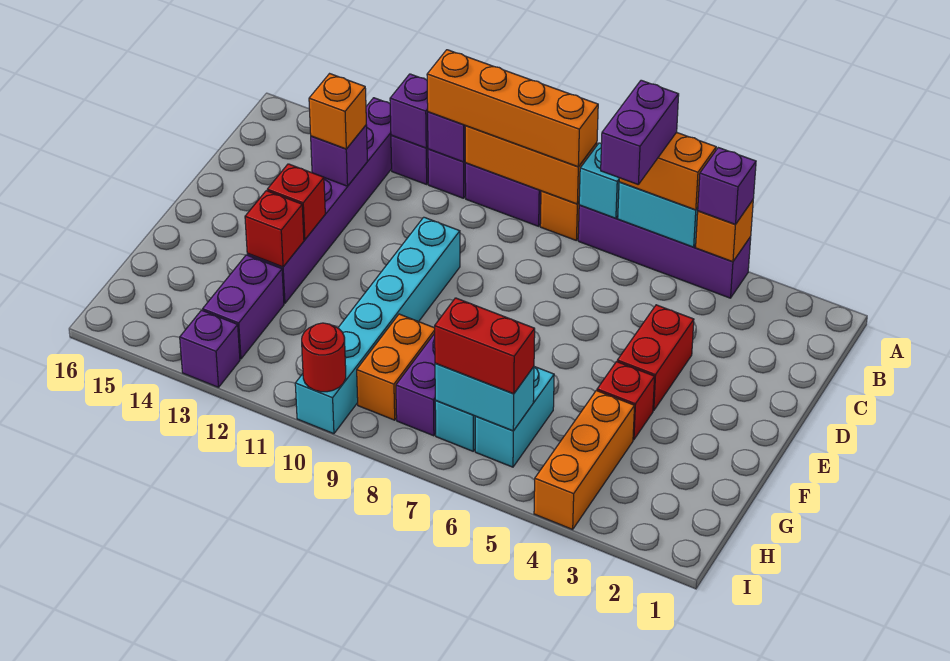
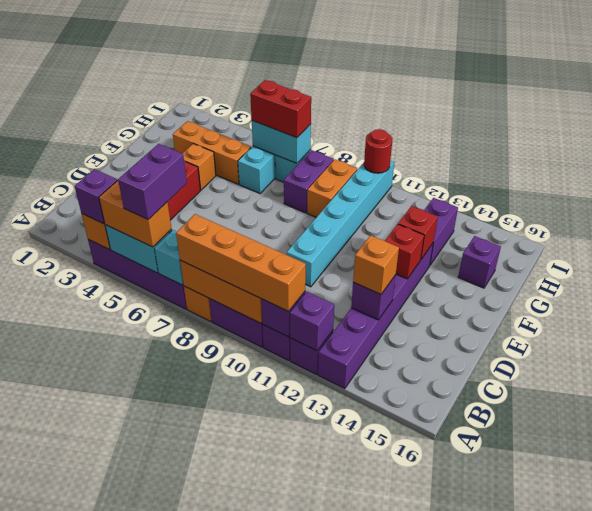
red 1x1 brick [597,362,655,440] -> orange 1x1 brick [182,144,216,190]
orange 1x3 brick [534,391,635,529] -> orange 1x3 brick turned to [173,121,251,184]
purple 1x1 brick [180,310,240,387] -> purple 1x1 brick moved to [458,236,501,288]

